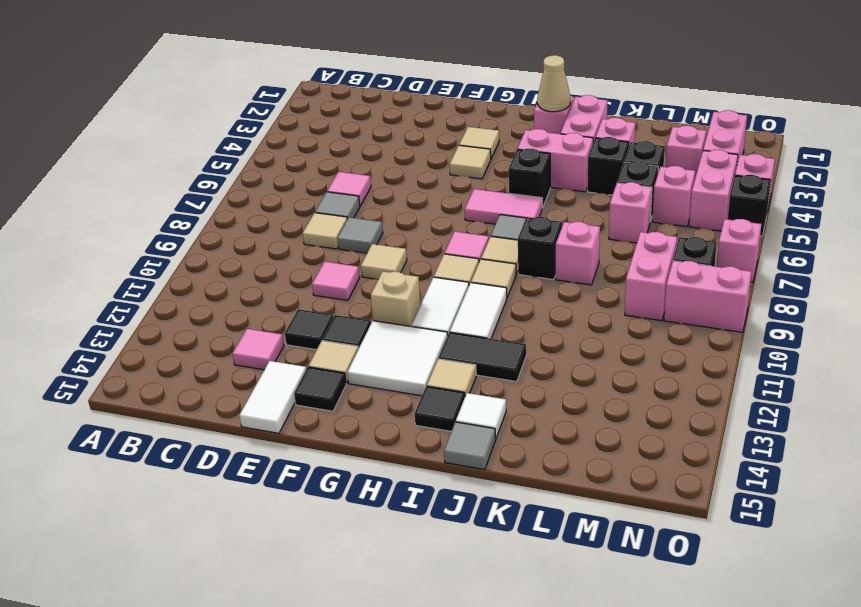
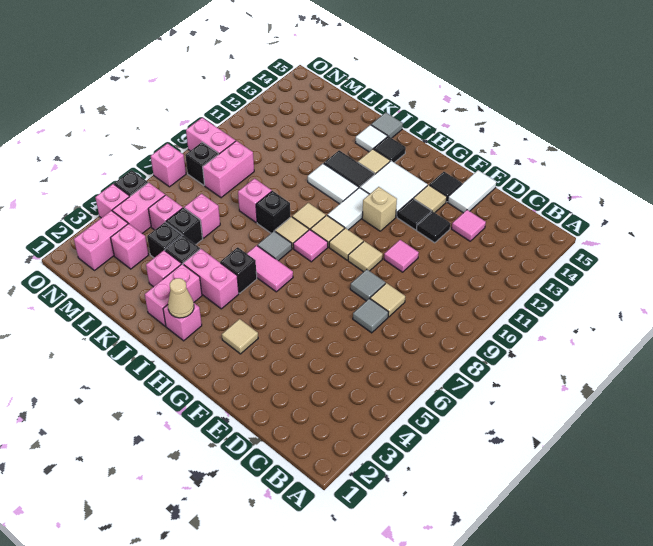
pink 1x1 tile [327,172,371,206] -> none
tan 1x1 tile [450,145,491,179] -> tan 1x1 tile moved to [329,228,363,260]
white 1x2 tile [450,283,507,339] -> white 1x2 tile turned to [308,164,359,204]

